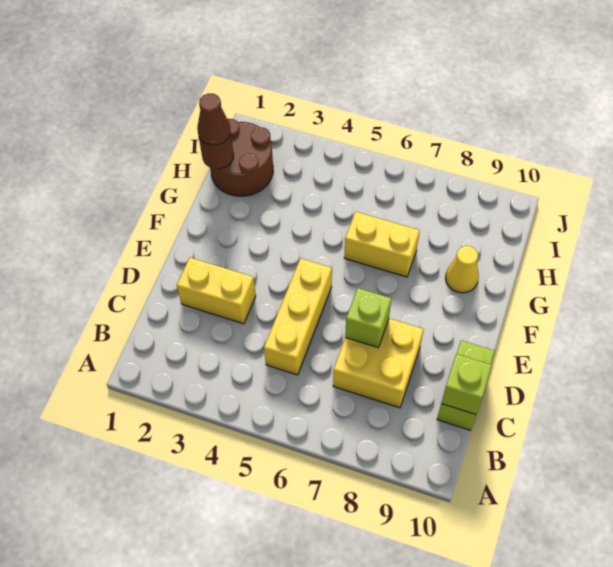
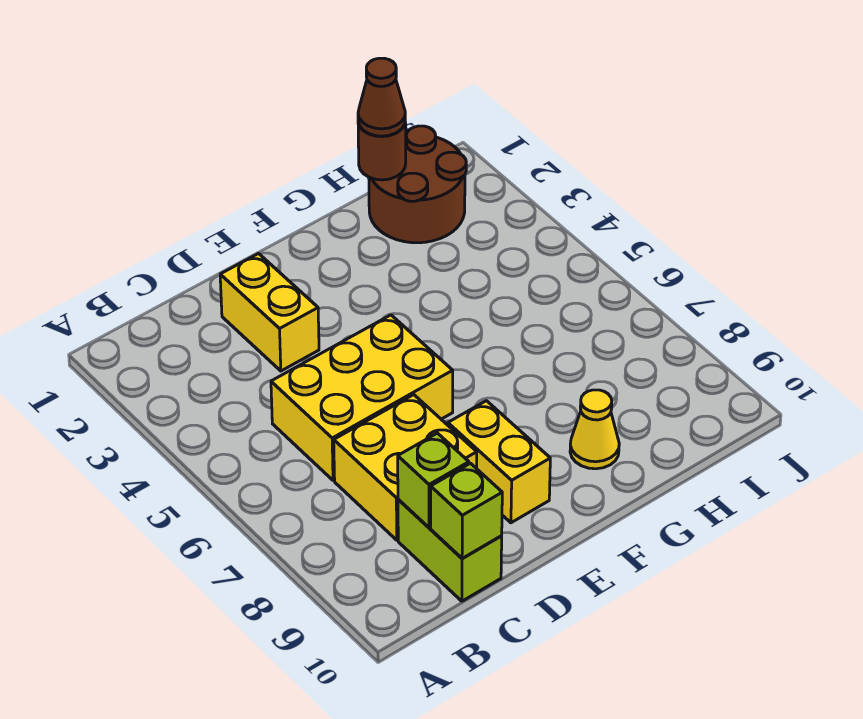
yellow 1x3 brick [264,258,332,375] -> yellow 2x3 brick [271,315,453,480]
lime 1x2 brick [437,340,495,430] -> lime 1x2 brick turned to [398,499,502,601]
lime 1x1 brick [345,288,391,347] -> lime 1x1 brick moved to [398,433,469,528]
yellow 1x2 brick [344,212,420,277] -> yellow 1x2 brick moved to [448,401,550,523]

